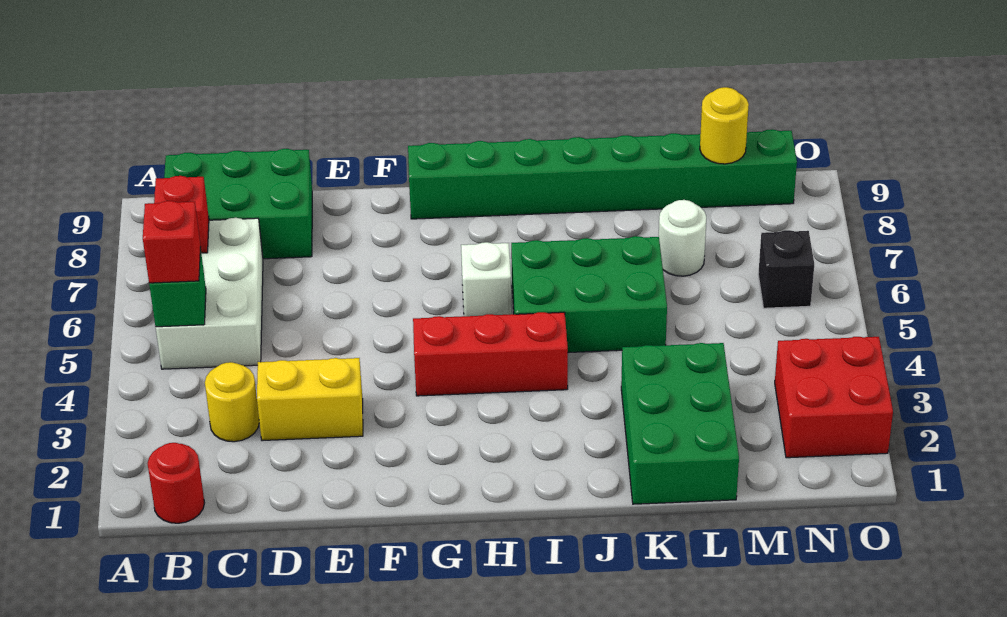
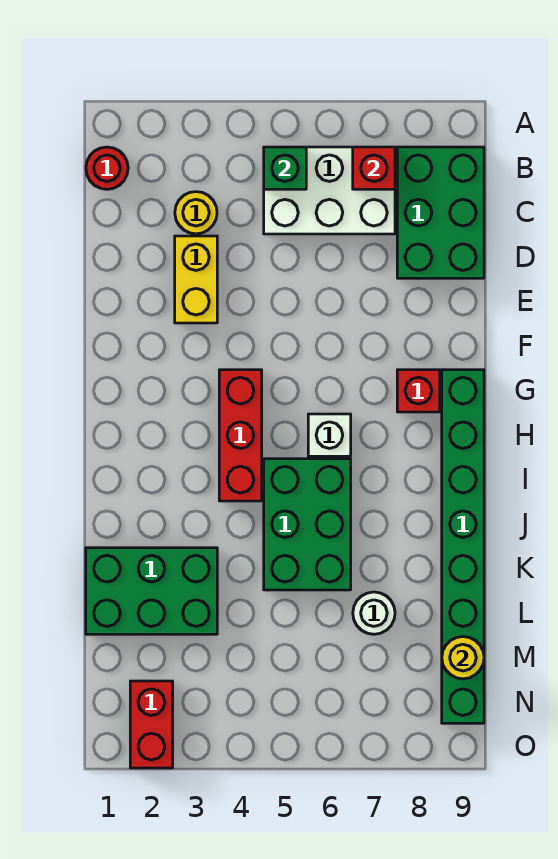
red 1x1 brick [143,201,201,283] -> red 1x1 brick moved to [397,370,440,412]
red 2x2 brick [775,337,893,458] -> red 1x2 brick [130,681,173,768]
black 1x1 brick [758,230,814,308] -> none

